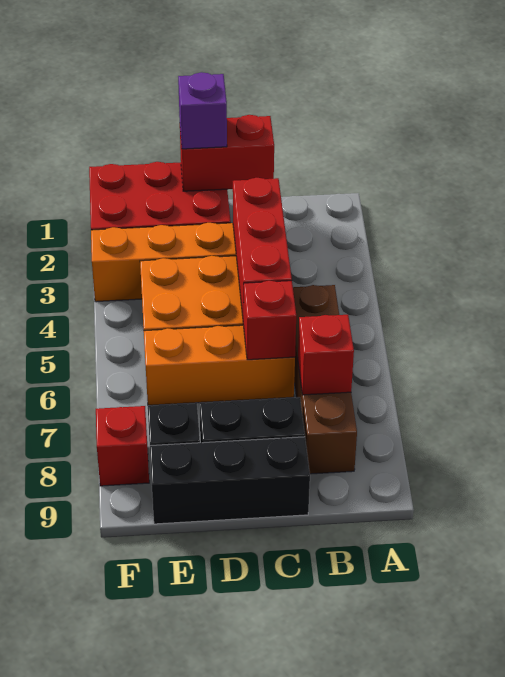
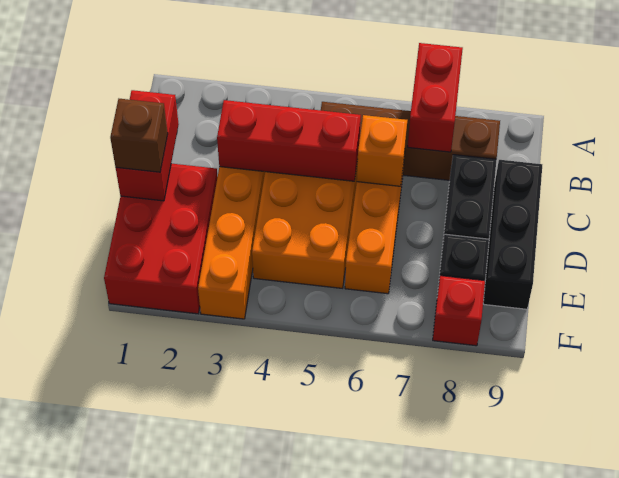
red 1x1 brick [298,315,354,395] -> red 1x2 brick [408,43,463,152]
red 1x1 brick [243,281,296,360] -> orange 1x1 brick [357,115,407,186]
purple 1x1 brick [178,72,227,149] -> brown 1x1 brick [110,99,168,172]

